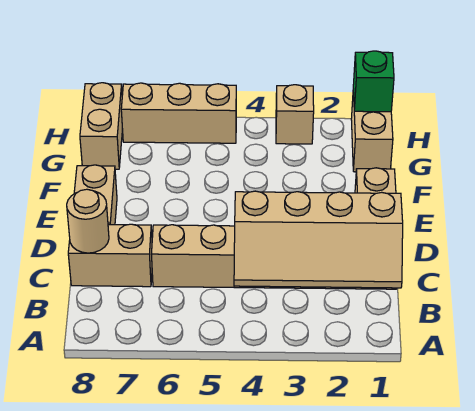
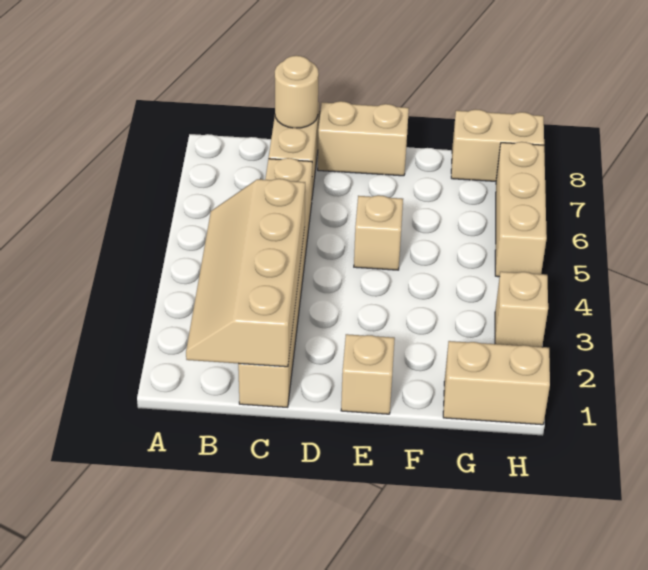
none -> tan 1x1 brick [354,195,403,270]
green 1x1 brick [353,51,394,112] -> none

